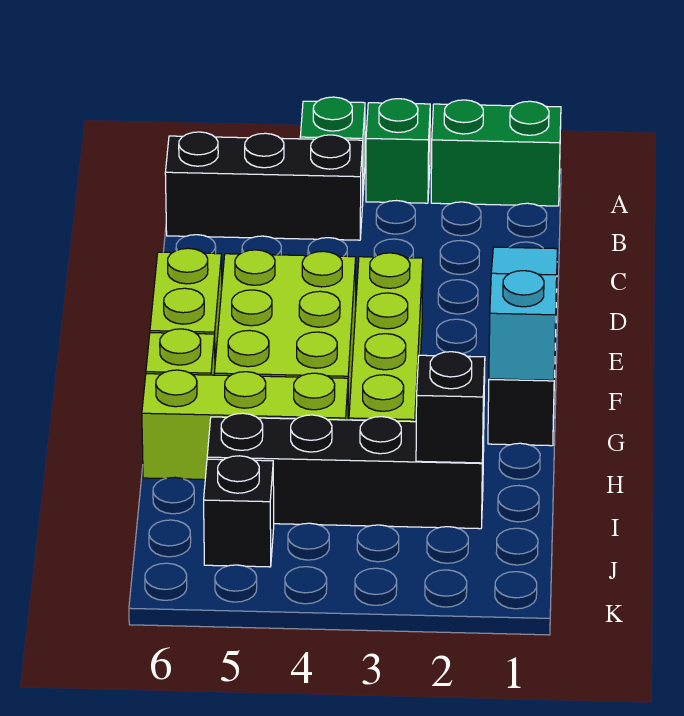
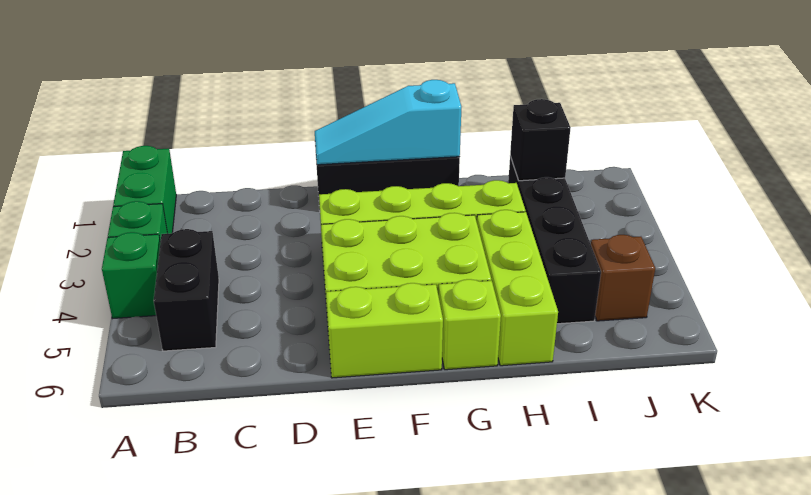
black 1x3 brick [165,132,363,240] -> black 1x2 brick [154,229,219,351]
black 1x1 brick [204,456,274,567] -> brown 1x1 brick [591,235,655,321]

